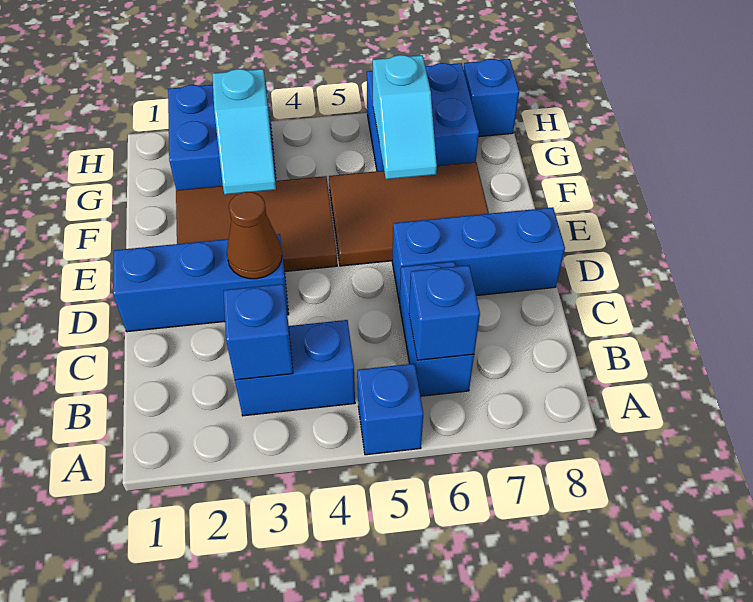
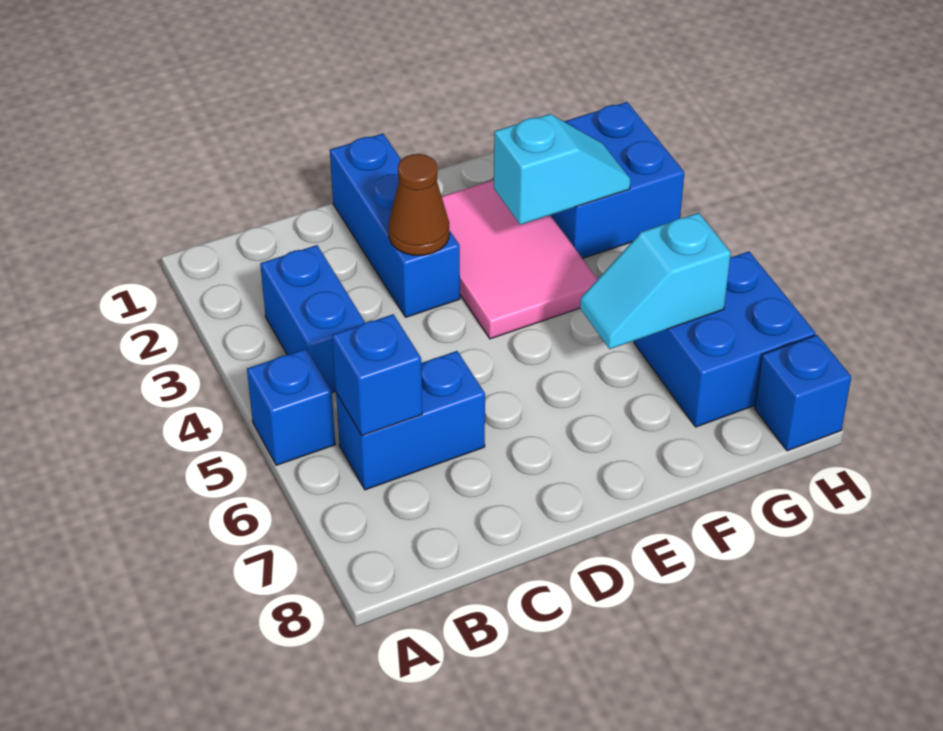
blue 1x1 brick [224,284,293,380] -> none
blue 1x3 brick [392,207,565,303] -> none
brown 2x3 tile [176,176,337,272] -> pink 2x3 tile [442,180,598,339]
brown 2x3 tile [329,162,489,266] -> none
cyan 1x2 slope [212,69,276,195] -> cyan 1x2 slope turned to [494,114,630,225]

